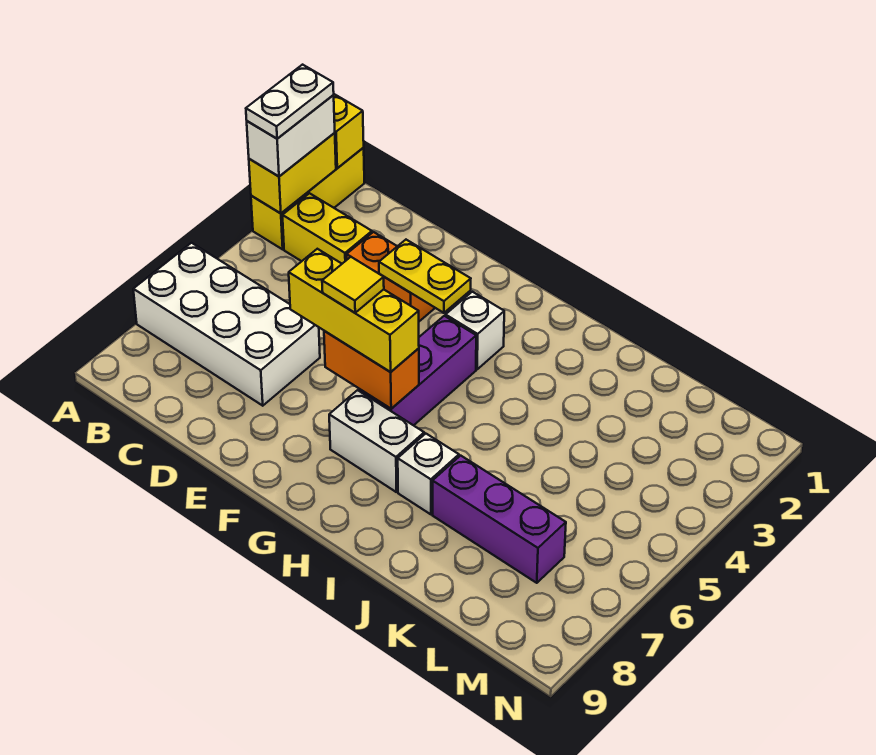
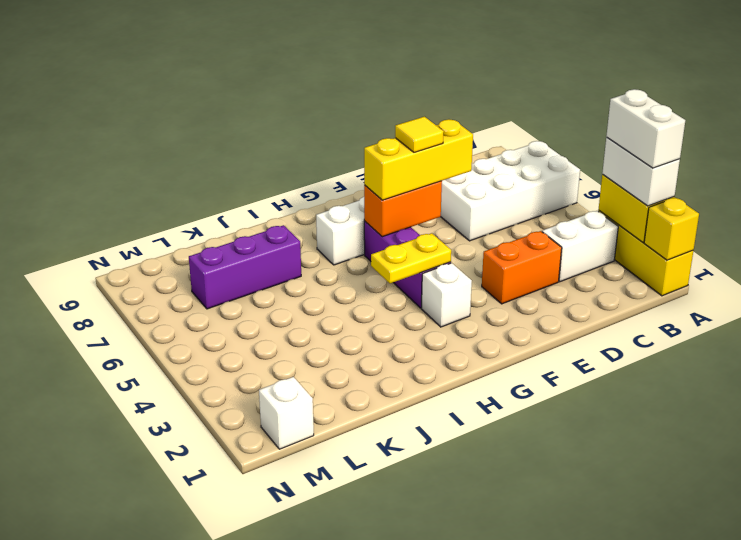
white 1x2 plate [246,65,334,139] -> white 1x2 brick [606,89,685,168]
yellow 1x2 brick [282,193,372,264] -> white 1x2 brick [542,211,618,282]
yellow 1x2 plate [379,240,471,313] -> yellow 1x2 plate moved to [371,233,451,283]
white 1x1 brick [398,434,459,514] -> white 1x1 brick moved to [259,377,314,449]

